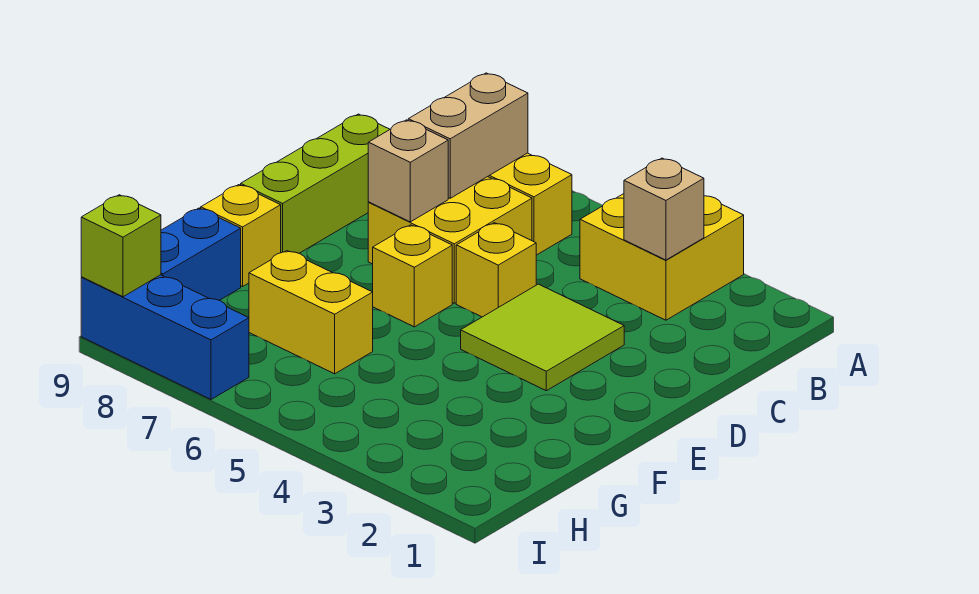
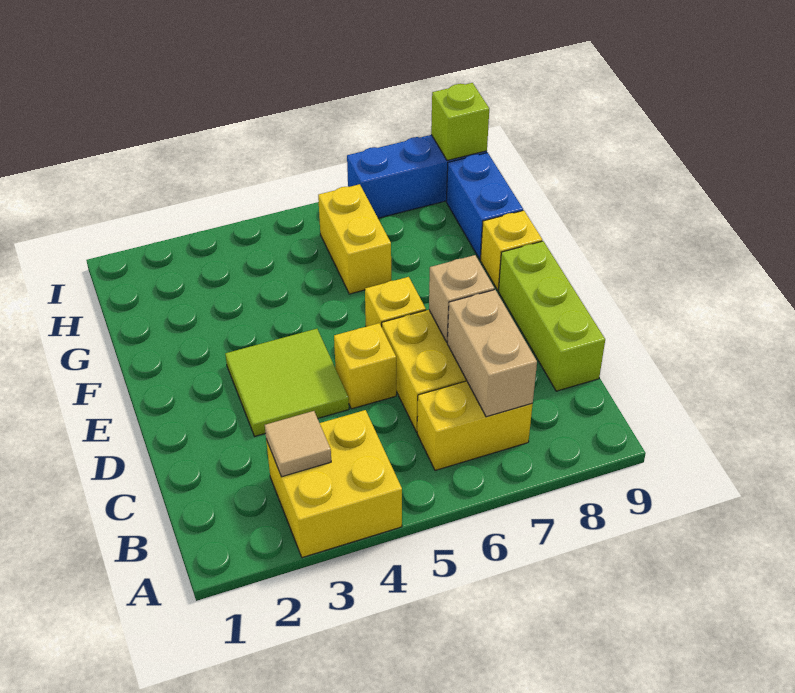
tan 1x1 brick [624,158,704,260] -> tan 1x1 tile [265,411,331,477]
yellow 1x2 brick [249,251,373,374] -> yellow 1x2 brick turned to [318,184,391,294]

